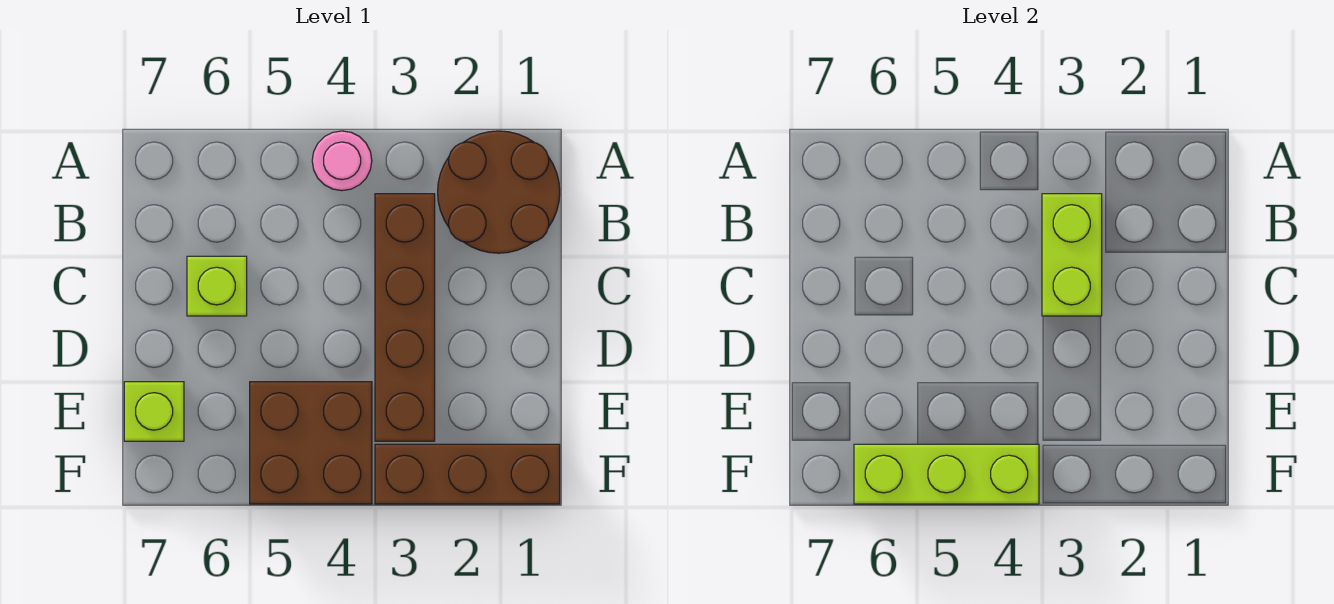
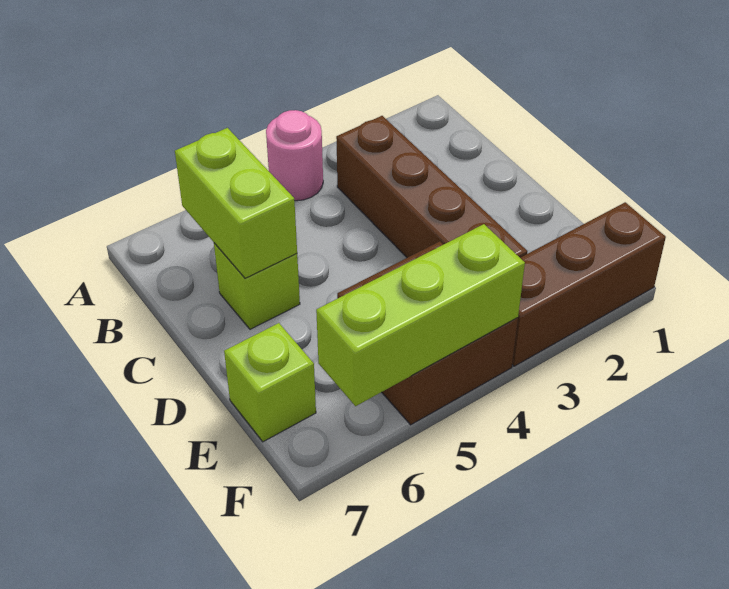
brown 2x2 round brick [438,131,560,253] -> none
lime 1x2 brick [1042,194,1102,316] -> lime 1x2 brick moved to [175,128,297,278]

